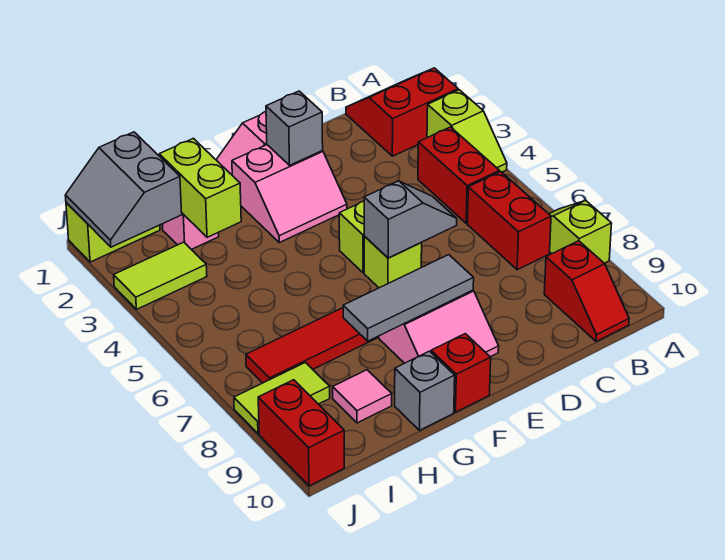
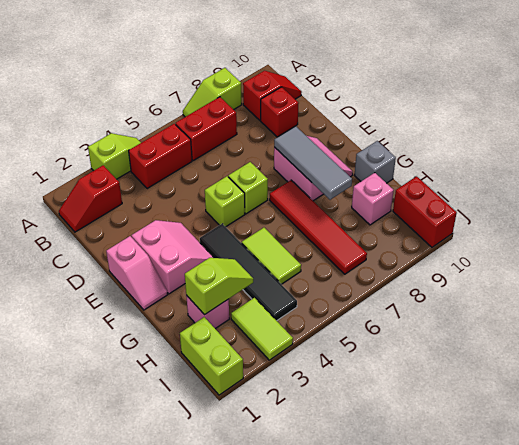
red 2x2 slope [346,68,458,156] -> red 1x2 slope [59,165,122,232]
grey 1x2 slope [364,181,457,258] -> none
grey 1x1 brick [266,91,323,165] -> none
none -> black 1x4 tile [200,224,297,321]
red 1x1 brick [431,334,491,412] -> red 1x1 brick moved to [261,87,299,137]
lime 1x2 brick [159,138,241,237] -> lime 1x2 slope [185,258,253,315]
pink 1x1 tile [333,370,392,423] -> pink 1x1 brick [352,173,394,225]
grey 2x2 slope [65,132,182,247] -> none
lime 1x2 tile [234,363,330,434] -> lime 1x2 tile moved to [242,228,301,284]
red 1x2 brick [258,380,344,486] -> red 1x2 brick turned to [393,176,457,247]

